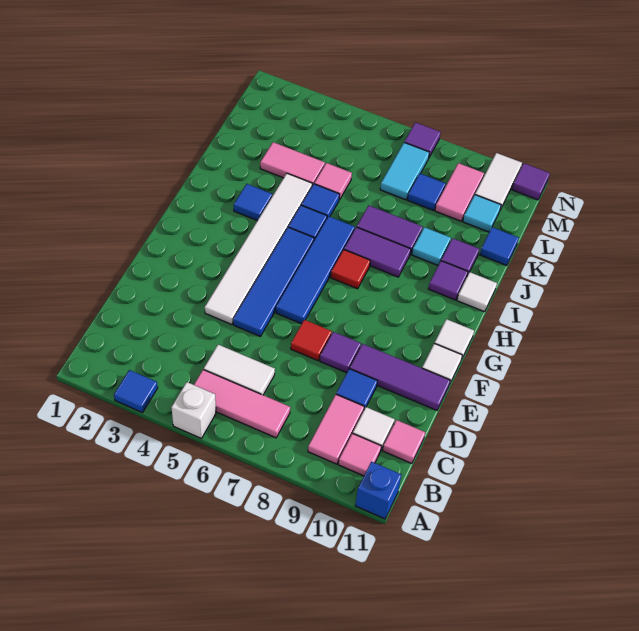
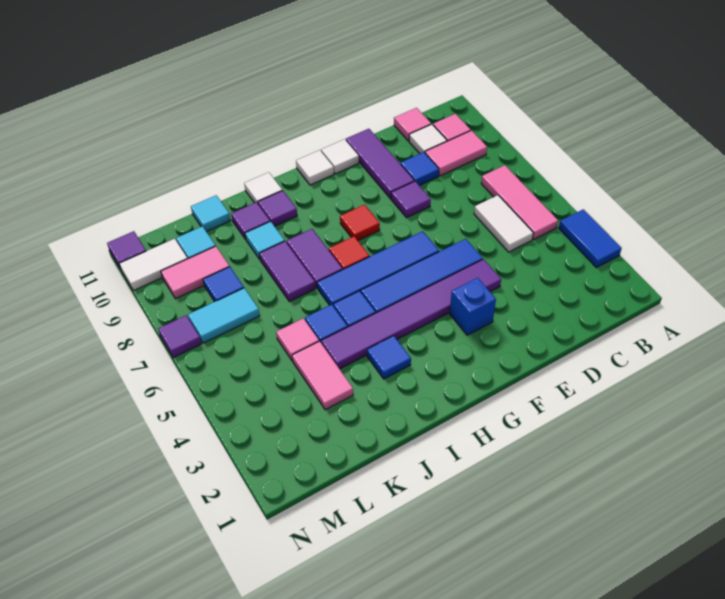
blue 1x1 tile [114,370,158,412] -> blue 1x2 tile [559,209,622,268]
white 1x1 brick [171,382,216,438] -> none
blue 1x1 brick [355,462,401,519] -> blue 1x1 brick moved to [450,278,496,335]
white 1x6 tile [205,173,312,325] -> purple 1x6 tile [321,259,501,369]
red 1x1 tile [291,320,332,361] -> red 1x1 tile moved to [340,205,380,241]
blue 1x1 tile [480,227,519,266] -> cyan 1x1 tile [191,195,231,232]

